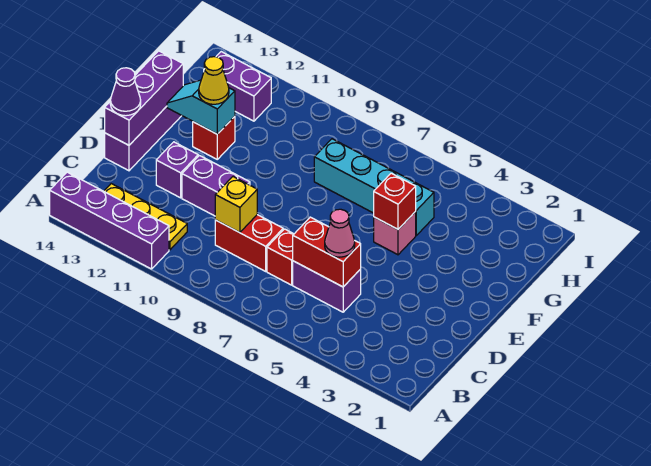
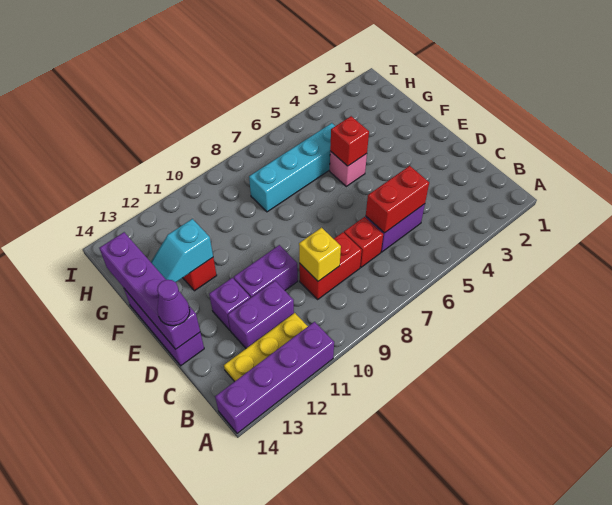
pink 1x1 cone [325,209,355,257] -> none
purple 1x3 brick [105,51,183,145] -> purple 1x4 brick [100,232,200,349]
yellow 1x1 cone [199,57,229,104] -> none
purple 1x2 brick [204,52,271,121] -> purple 1x2 brick moved to [228,281,294,348]

